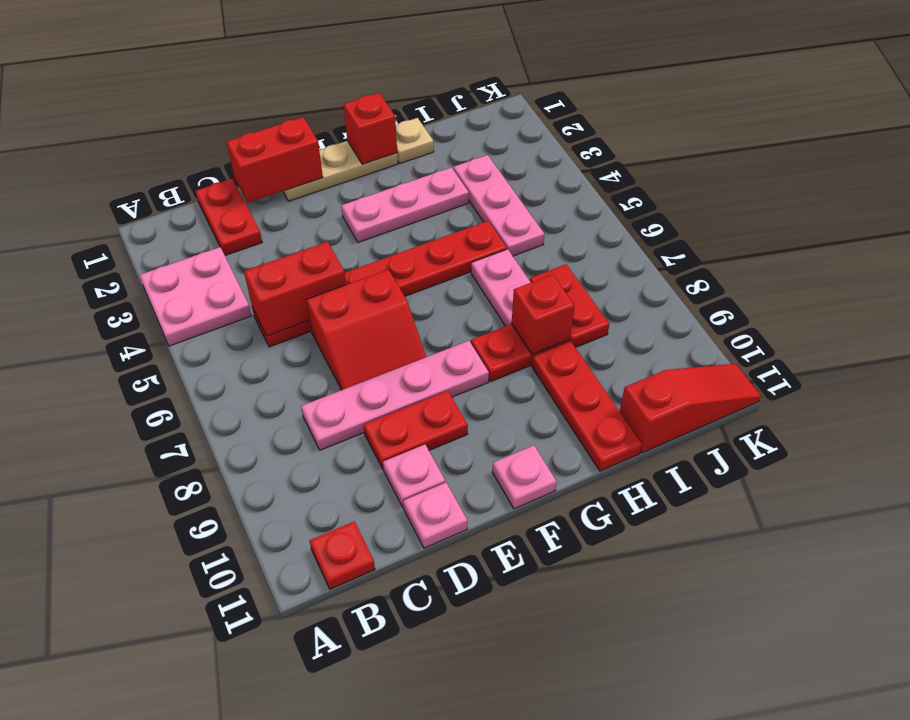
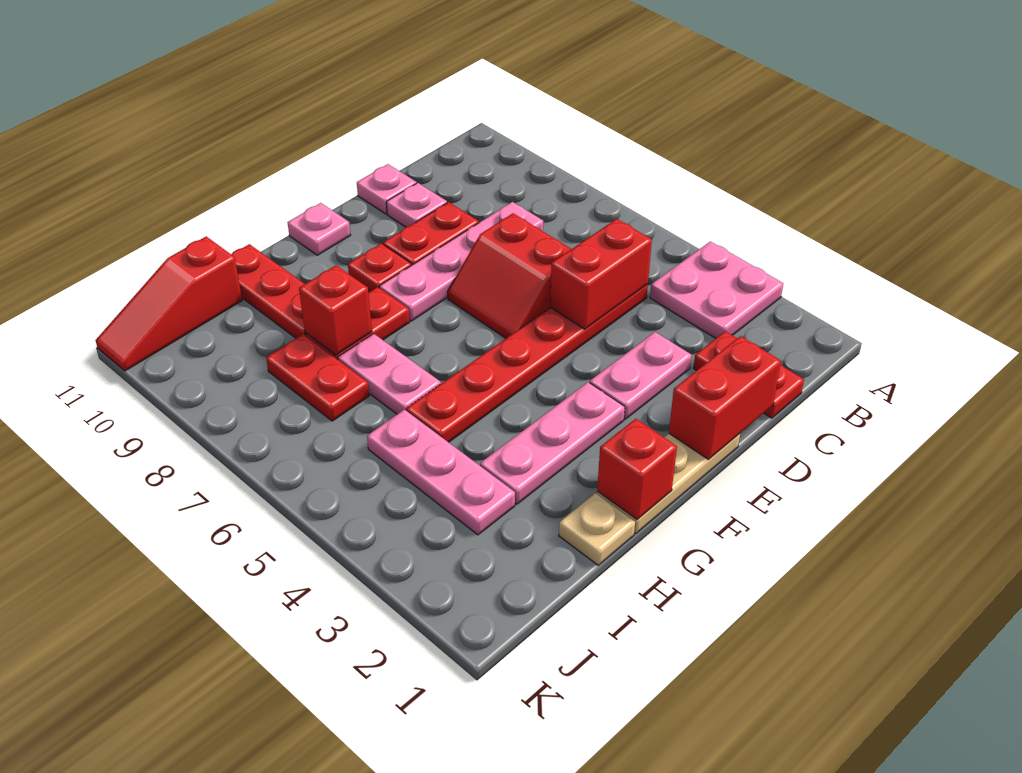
red 1x1 plate [310,521,375,589] -> red 1x1 plate moved to [348,243,411,292]
none -> pink 1x2 plate [590,332,692,419]
red 2x2 slope [306,269,426,390] -> red 2x2 slope turned to [448,213,571,338]

